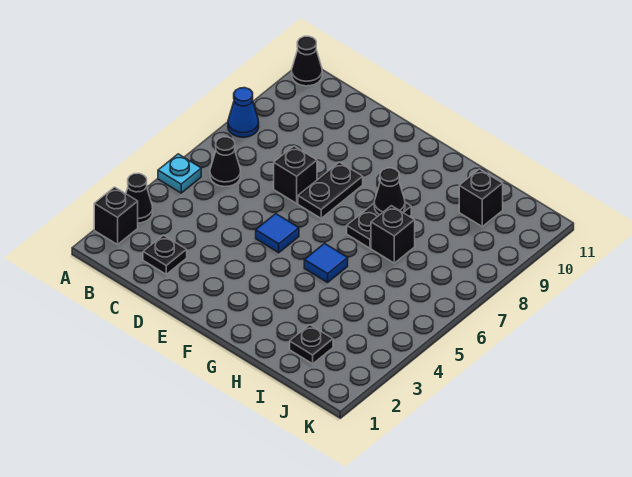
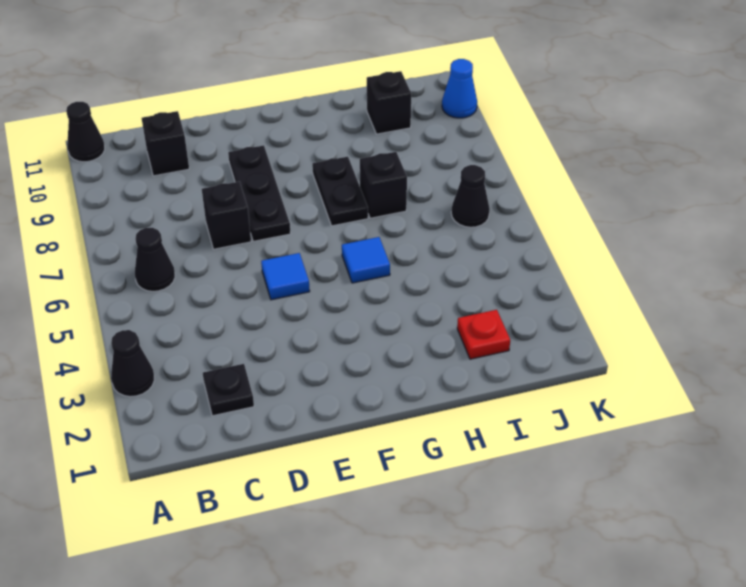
black 1x1 brick [94,187,138,244] -> black 1x1 brick moved to [142,111,189,176]
cyan 1x1 plate [158,154,201,193] -> none
blue 1x1 cone [228,88,259,137] -> blue 1x1 cone moved to [442,59,477,118]
black 1x2 plate [298,162,363,218] -> black 1x3 plate [228,145,291,241]
black 1x1 cone [374,168,405,215] -> black 1x1 cone moved to [451,165,490,227]
black 1x1 plate [290,325,333,364] -> red 1x1 plate [457,310,510,359]

